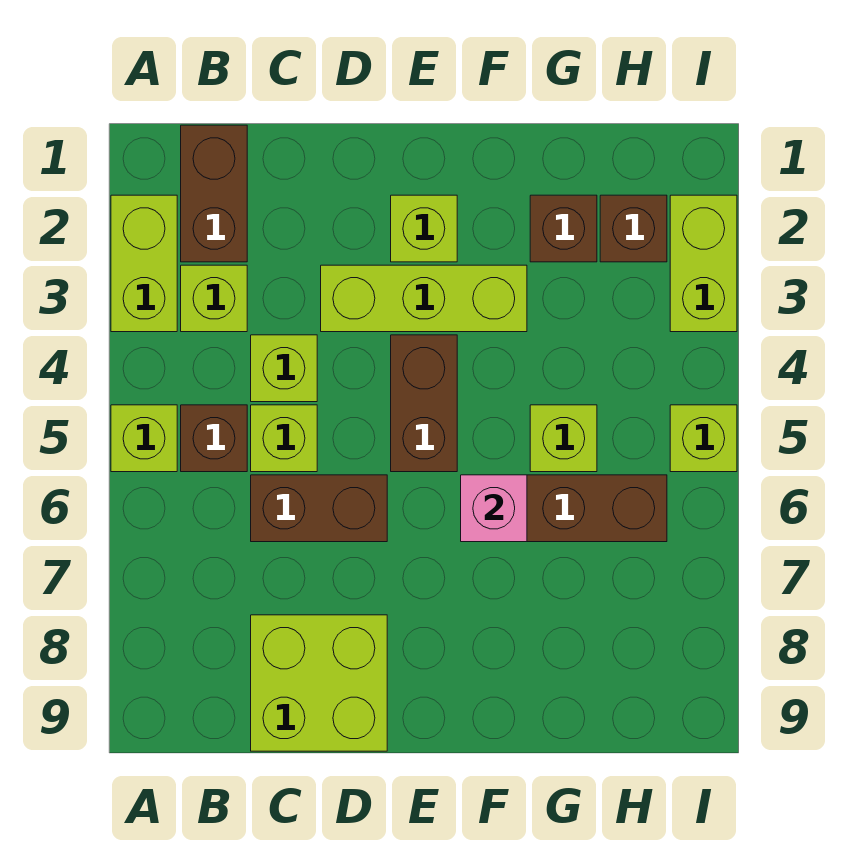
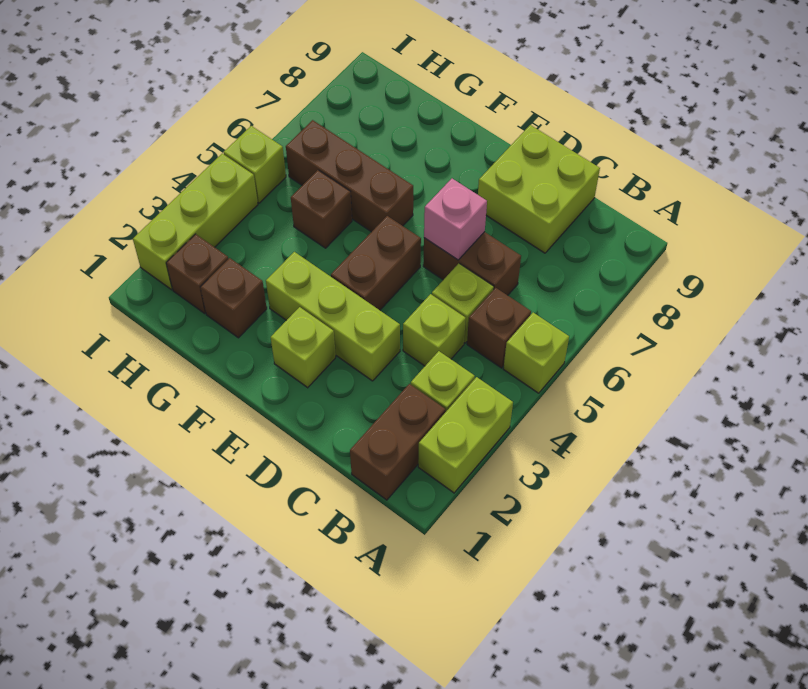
pink 1x1 brick [461,475,527,542] -> pink 1x1 brick moved to [424,179,487,260]
lime 1x1 brick [530,405,597,472] -> brown 1x1 brick [291,170,352,248]
lime 1x2 brick [670,195,737,332] -> lime 1x3 brick [133,154,258,290]

